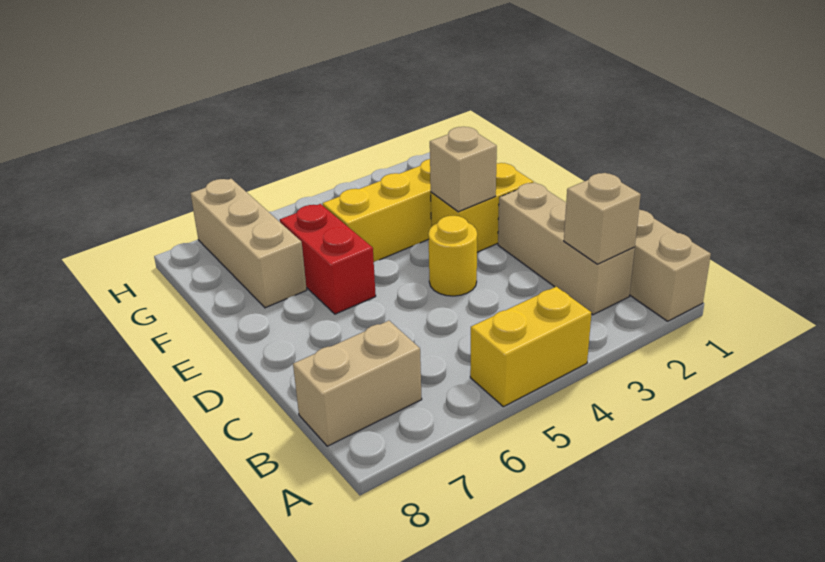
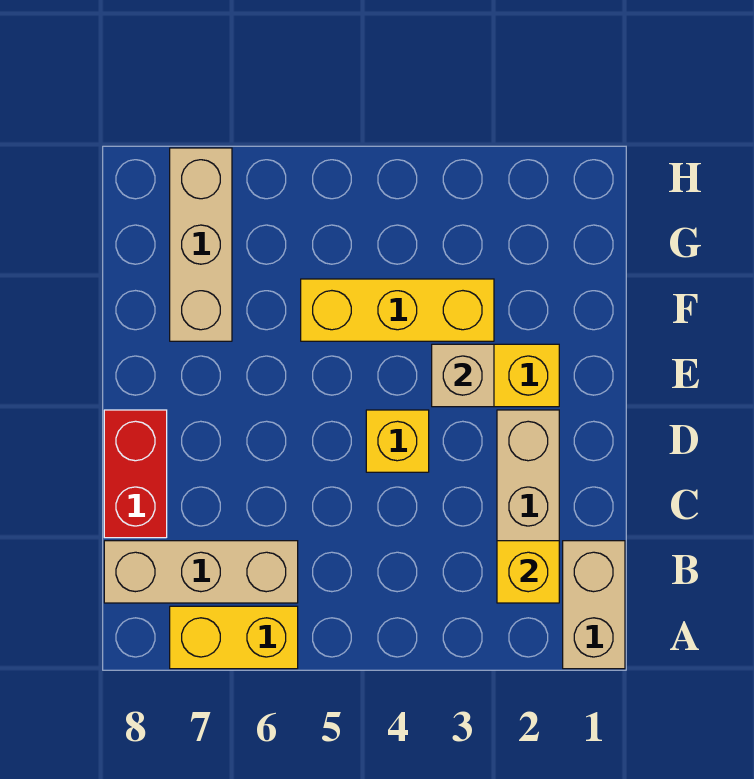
yellow 1x2 brick [470,287,591,407] -> yellow 1x2 brick moved to [170,606,298,669]
tan 1x1 brick [564,173,641,264] -> yellow 1x1 brick [497,541,559,603]
tan 1x2 brick [293,321,422,446] -> tan 1x3 brick [104,541,298,603]
yellow 1x1 round brick [428,216,477,296] -> yellow 1x1 brick [366,410,429,472]
red 1x2 brick [280,204,376,314] -> red 1x2 brick moved to [104,410,167,538]

